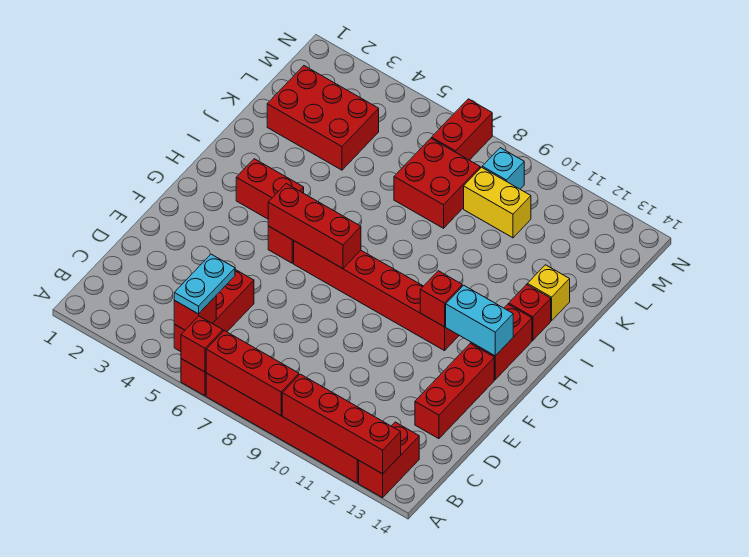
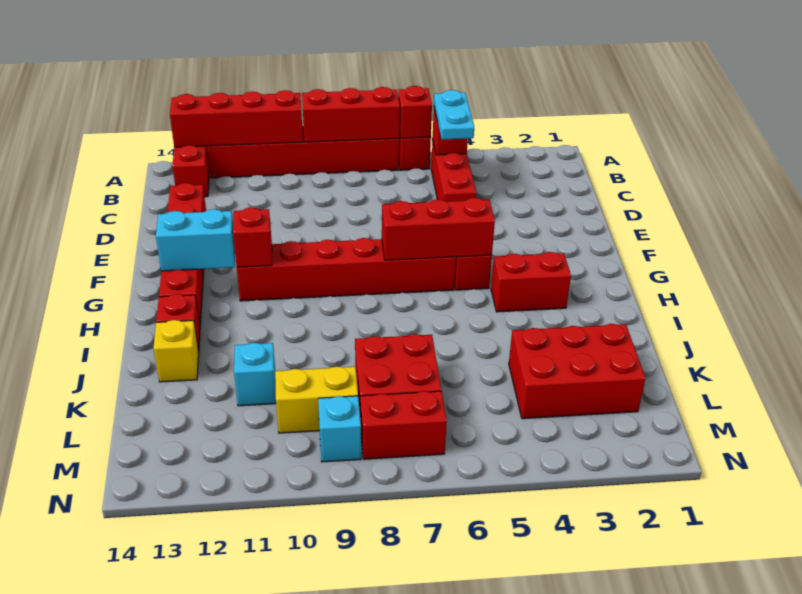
none -> cyan 1x1 brick [234,343,276,406]
red 1x2 brick [432,99,492,160] -> red 1x2 brick turned to [360,391,447,459]

